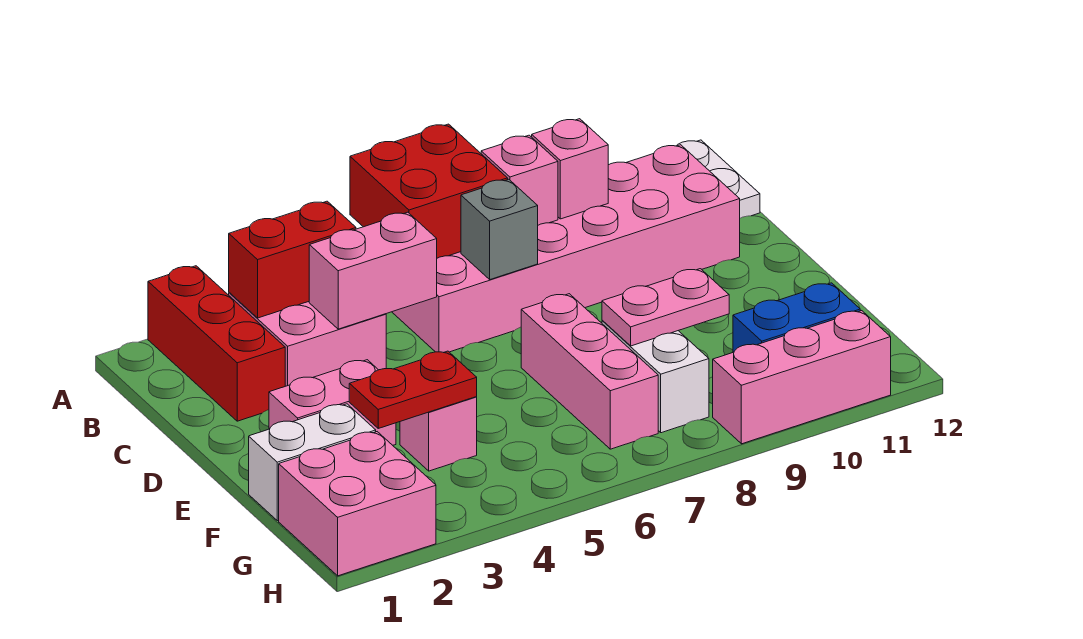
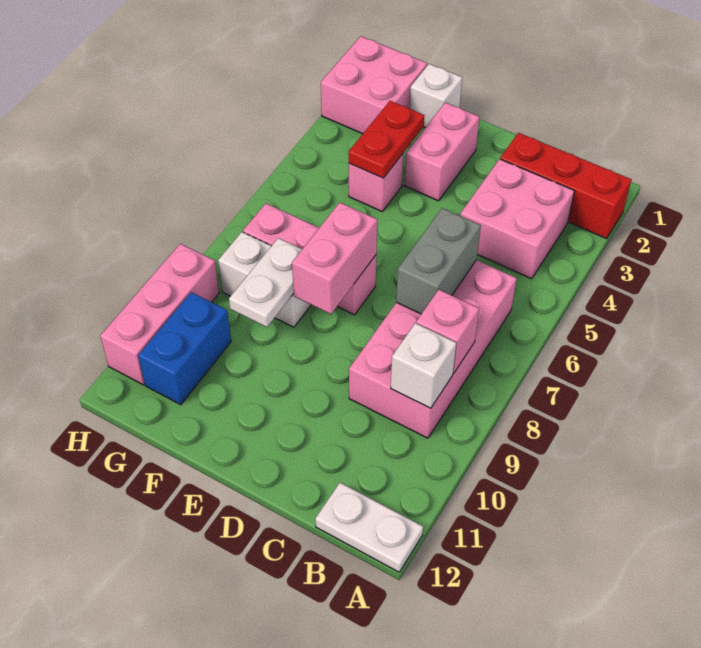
red 2x2 brick [350,124,508,258] -> none
red 1x2 brick [229,201,356,318] -> none
pink 2x6 brick [392,145,740,353] -> pink 2x4 brick [349,260,517,438]
pink 1x1 brick [532,119,608,219] -> white 1x1 brick [391,323,456,408]
pink 1x2 brick [309,212,437,329] -> pink 1x2 brick moved to [292,203,377,314]
grey 1x1 brick [461,179,538,279] -> grey 1x2 brick [396,208,481,314]
white 1x2 brick [249,404,376,521] -> white 1x1 brick [409,64,462,128]
pink 1x2 plate [602,269,729,346] -> white 1x2 plate [229,238,302,327]

